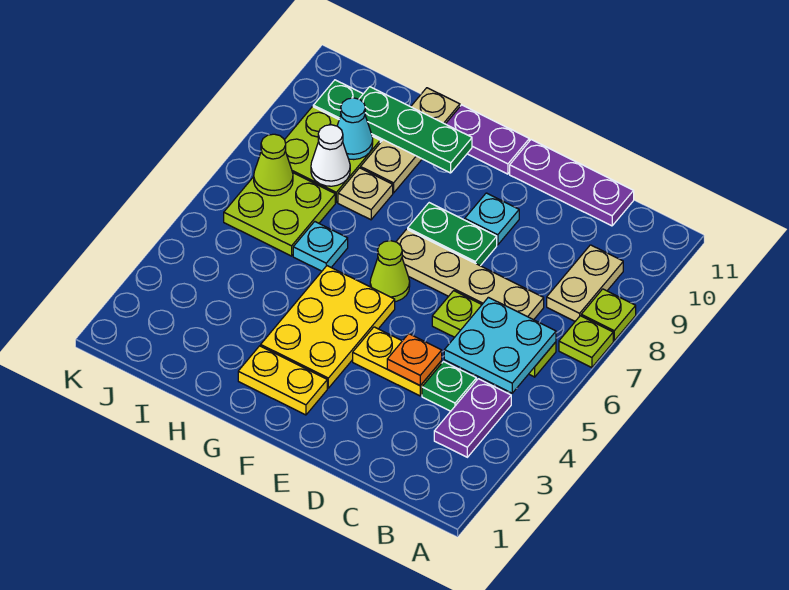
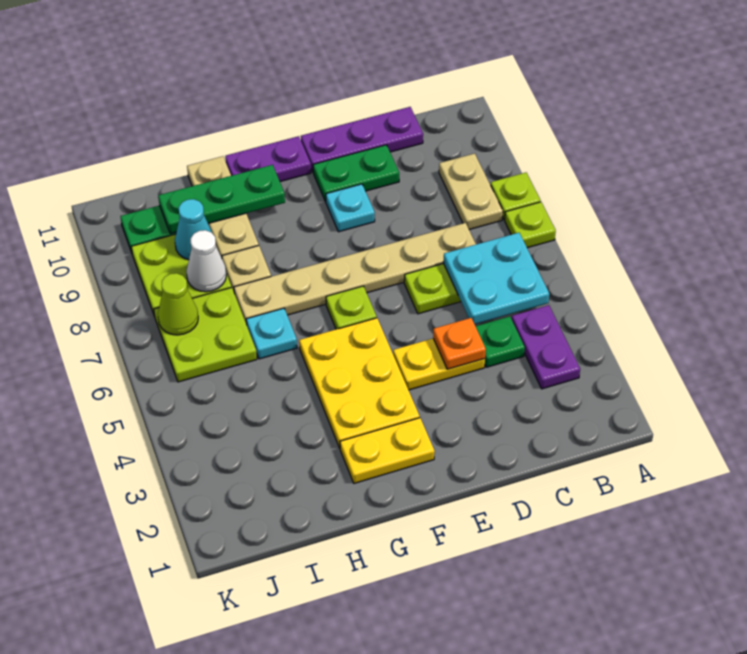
tan 1x4 plate [396,229,544,320] -> tan 1x6 plate [234,223,476,325]
green 1x2 plate [408,203,497,266] -> green 1x2 plate moved to [313,145,399,202]
lime 1x1 cone [370,241,410,302] -> lime 1x1 plate [326,286,377,329]

